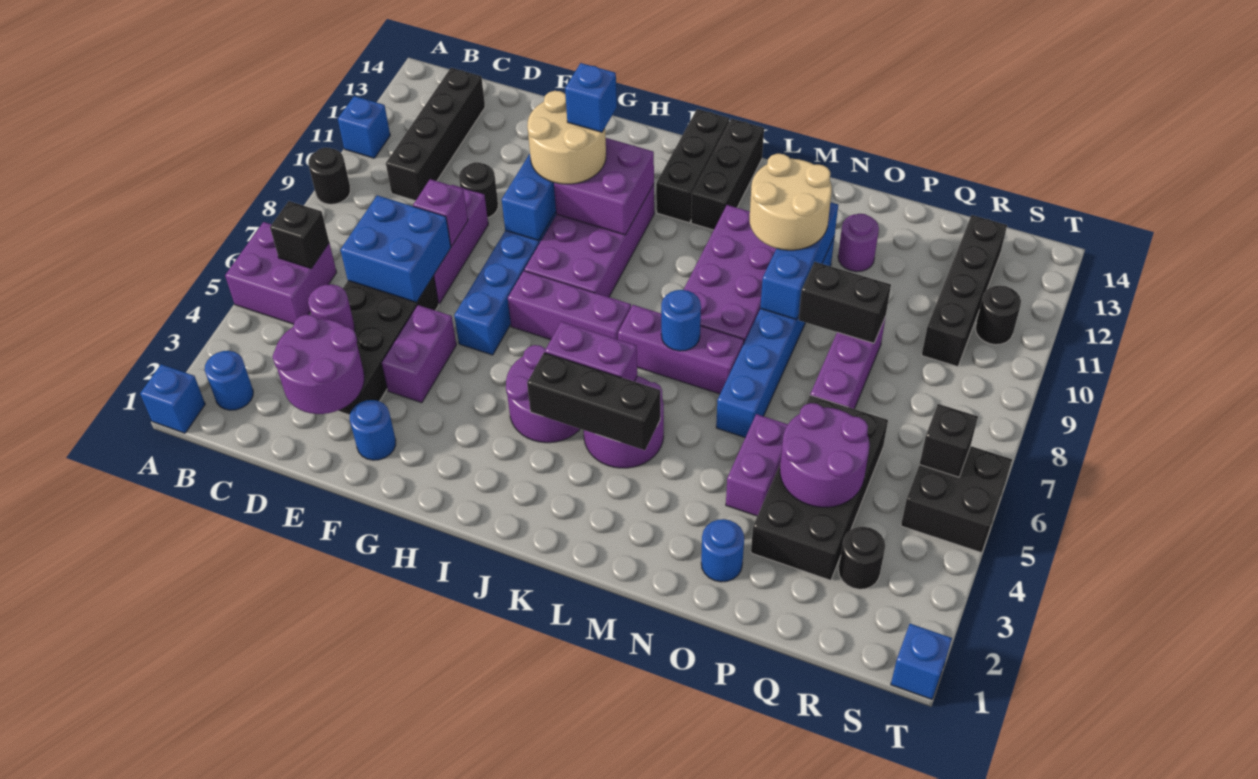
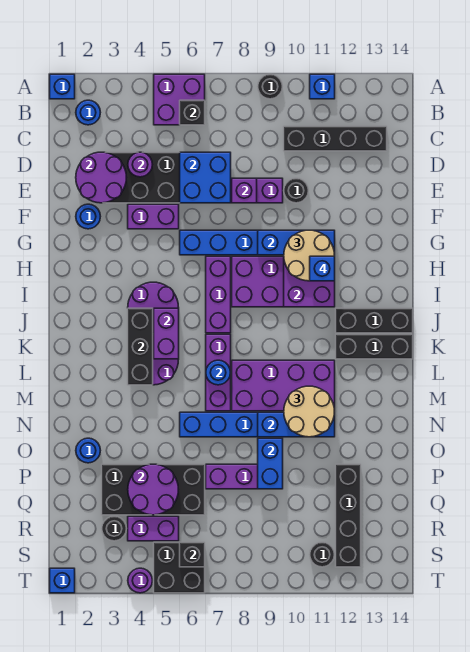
purple 1x2 brick [726,414,788,516] -> purple 1x2 brick moved to [128,516,179,541]
black 1x2 brick [799,262,891,343] -> blue 1x2 brick [258,438,283,489]
purple 1x1 round brick [838,214,879,272] -> purple 1x1 round brick moved to [128,568,152,593]
black 1x4 brick [922,215,1007,367] -> black 1x4 brick turned to [336,464,361,567]

